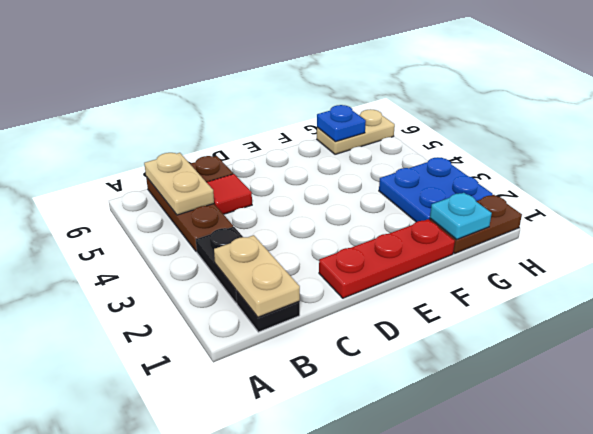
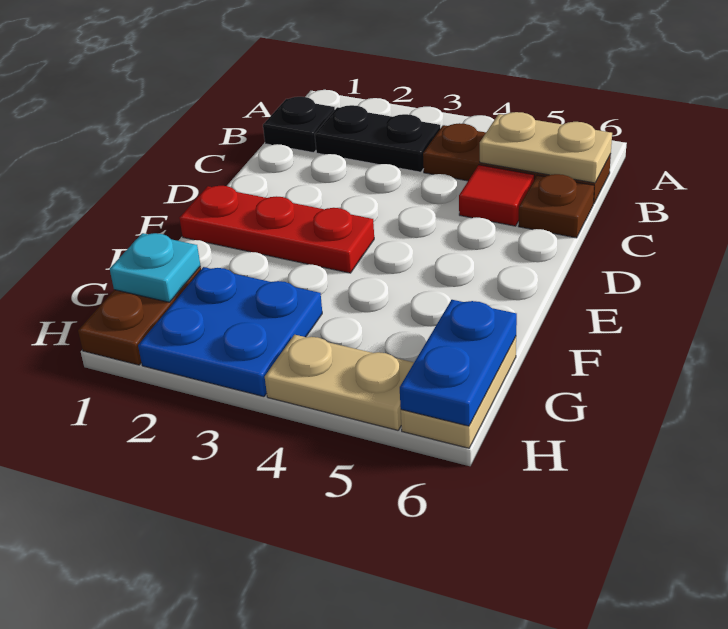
tan 1x2 plate [214,235,300,317] -> tan 1x2 plate moved to [265,335,414,430]
red 1x3 plate [319,219,455,298] -> red 1x3 plate turned to [180,186,374,273]
blue 1x1 plate [317,105,366,142] -> blue 1x2 plate [400,300,517,426]

